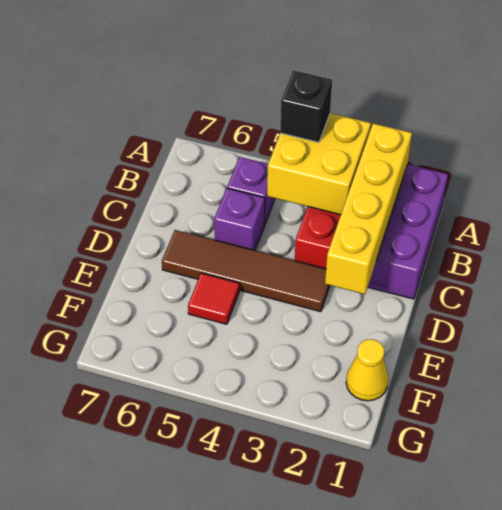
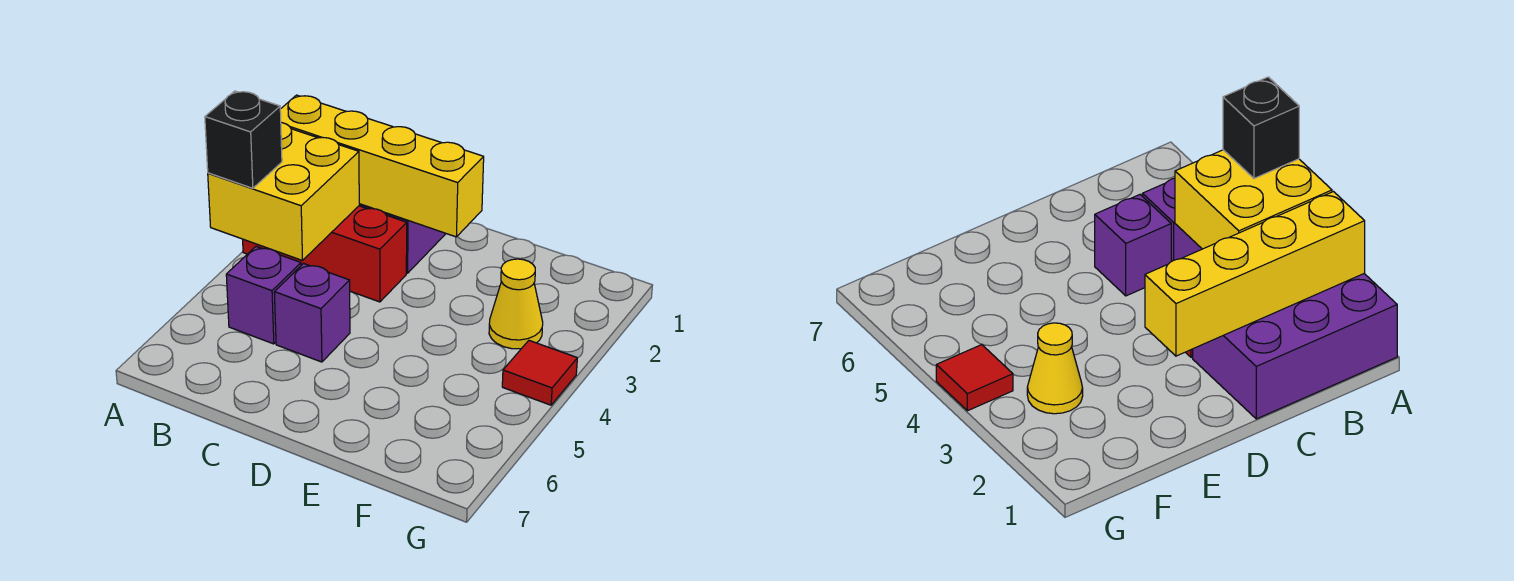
brown 1x4 tile [162,230,330,312] -> none
red 1x1 tile [188,273,239,324] -> red 1x1 tile moved to [502,341,577,405]
yellow 1x1 cone [346,339,388,401] -> yellow 1x1 cone moved to [489,259,543,349]

